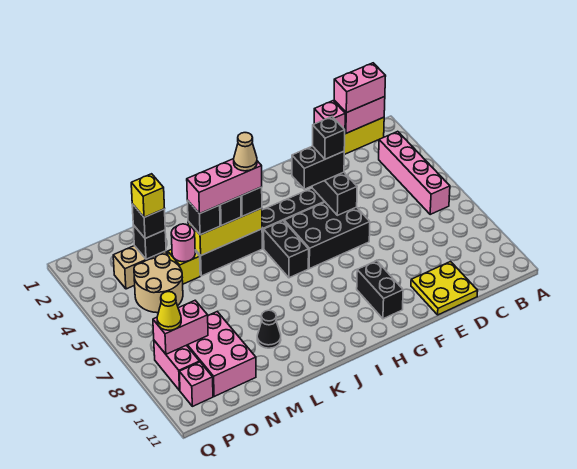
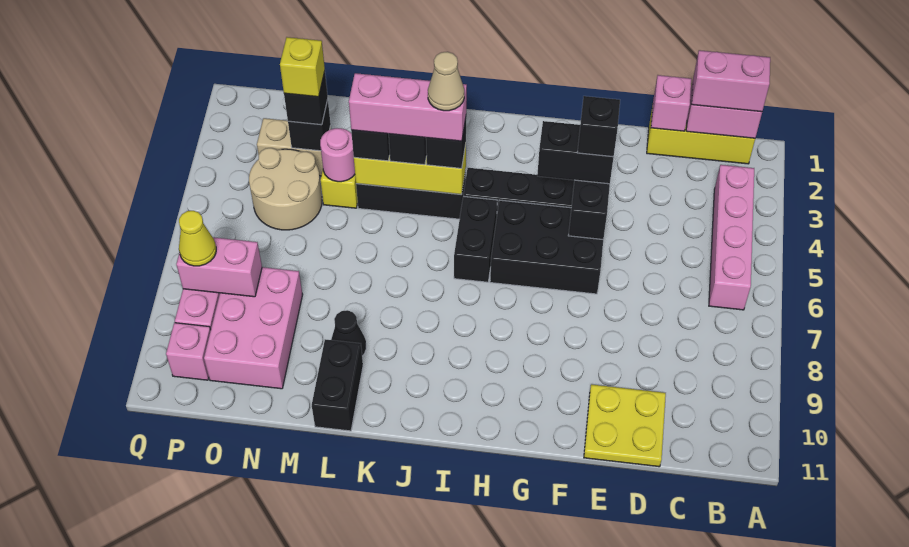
black 1x2 brick [357,261,403,319] -> black 1x2 brick moved to [312,339,363,431]

